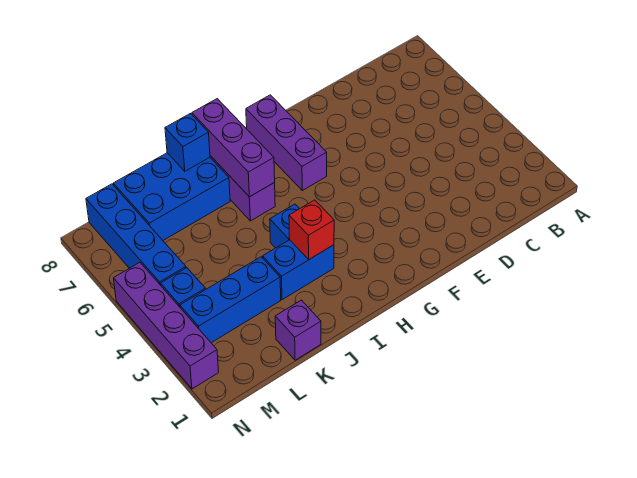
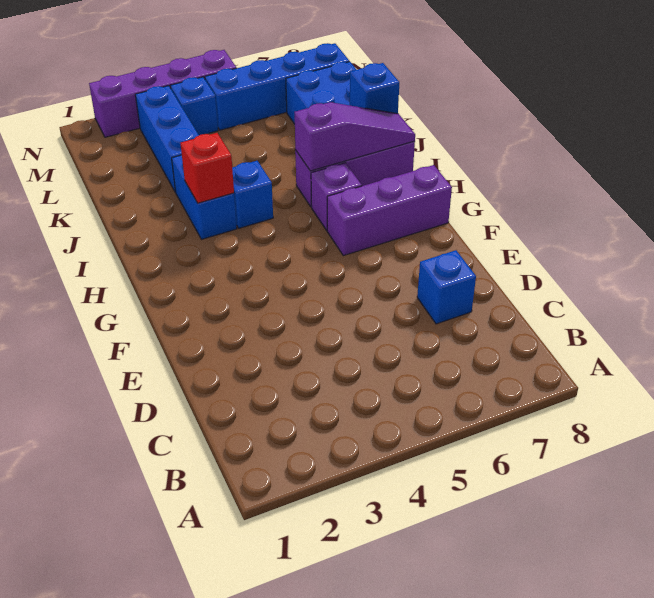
none -> blue 1x1 brick [417,250,476,324]
purple 1x3 brick [192,99,275,197] -> purple 1x3 slope [294,102,415,171]
purple 1x1 brick [275,300,321,360] -> purple 1x1 brick moved to [311,163,362,230]

